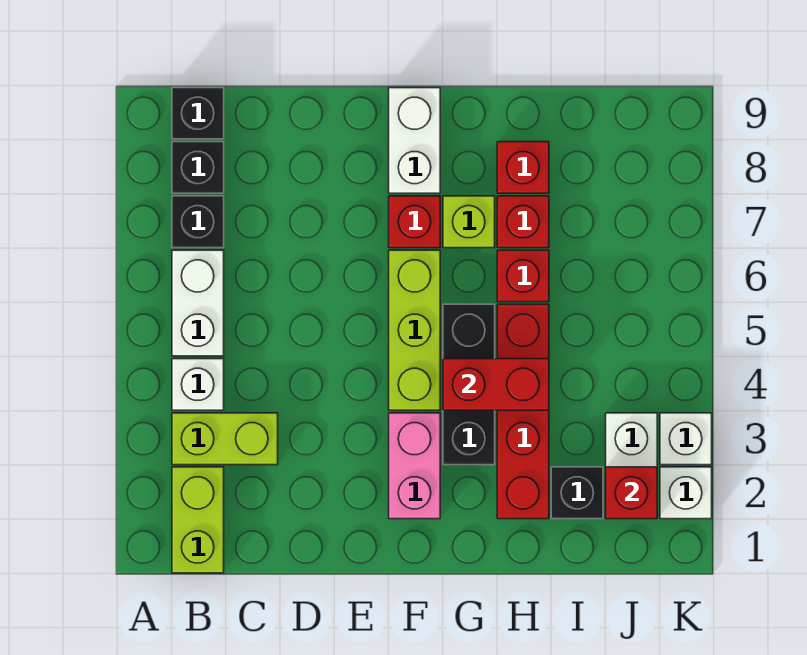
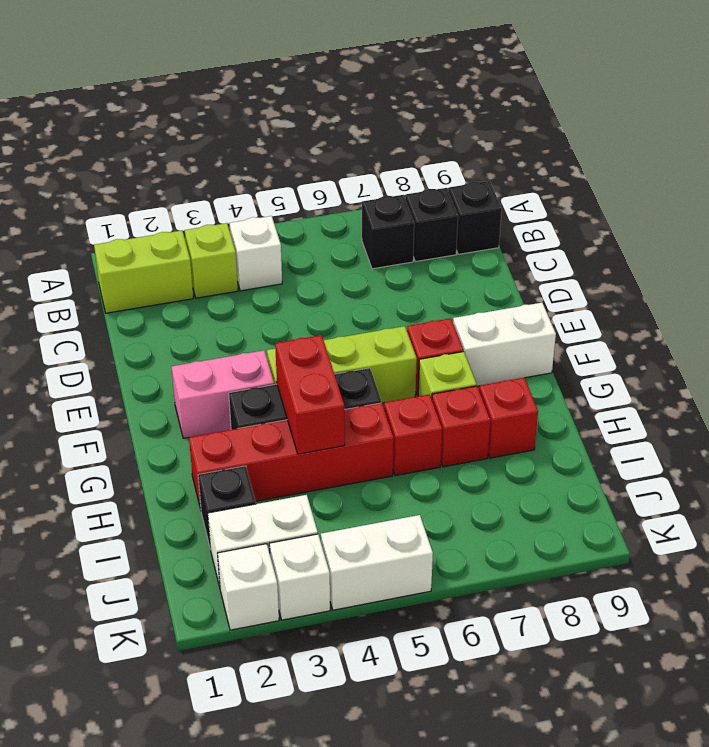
lime 1x2 brick [172,413,278,465] -> lime 1x1 brick [185,223,238,298]
white 1x2 brick [172,250,224,356] -> white 1x2 brick moved to [321,515,433,610]
red 1x1 brick [606,467,657,519] -> none

